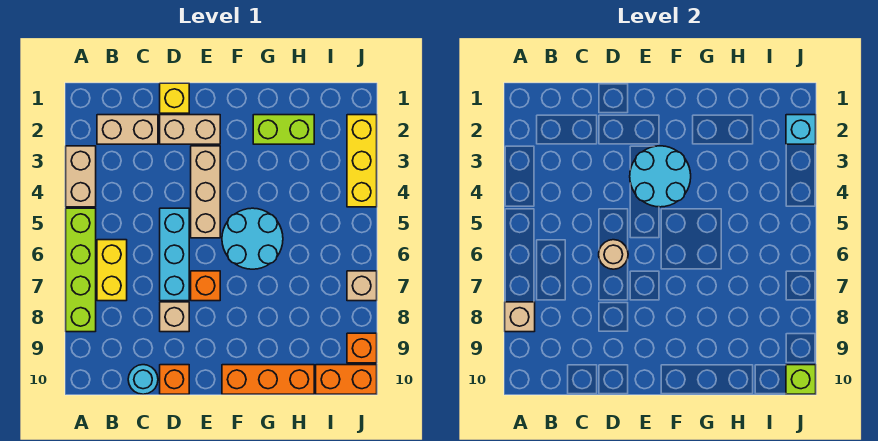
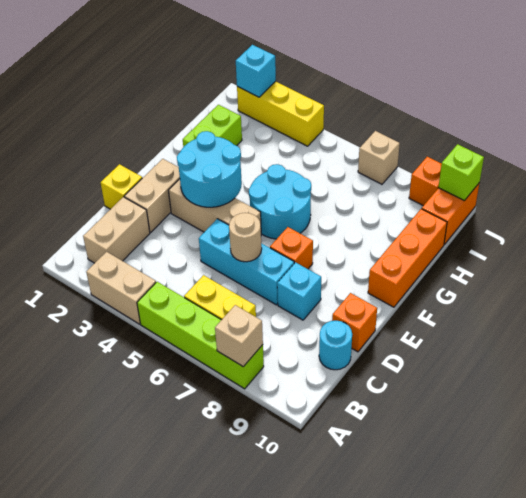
tan 1x1 brick [160,302,189,332] -> cyan 1x1 brick [277,262,321,320]

